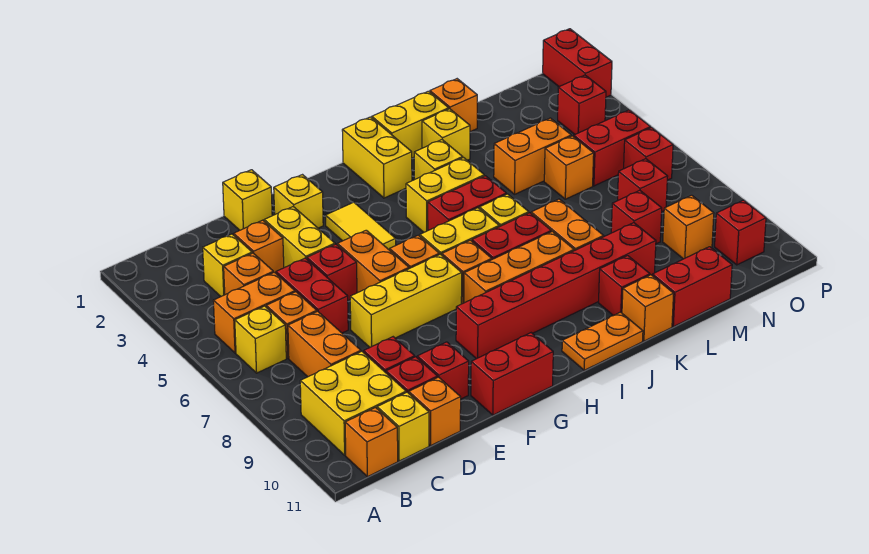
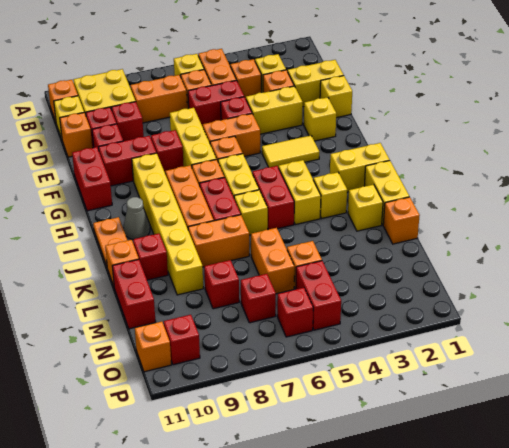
none -> yellow 1x2 brick [287,60,344,107]
red 1x6 brick [456,223,656,359] -> yellow 1x6 brick [132,153,203,295]
none -> grey 1x1 cone [123,197,150,239]
orange 1x2 brick [494,118,571,194] -> orange 1x2 brick moved to [251,228,294,294]
orange 1x1 brick [663,195,714,259] -> orange 1x1 brick moved to [135,322,171,372]
red 1x1 brick [558,75,606,134] -> red 1x1 brick moved to [151,130,184,172]
red 1x2 brick [543,29,612,97] -> red 1x2 brick moved to [99,136,156,186]

